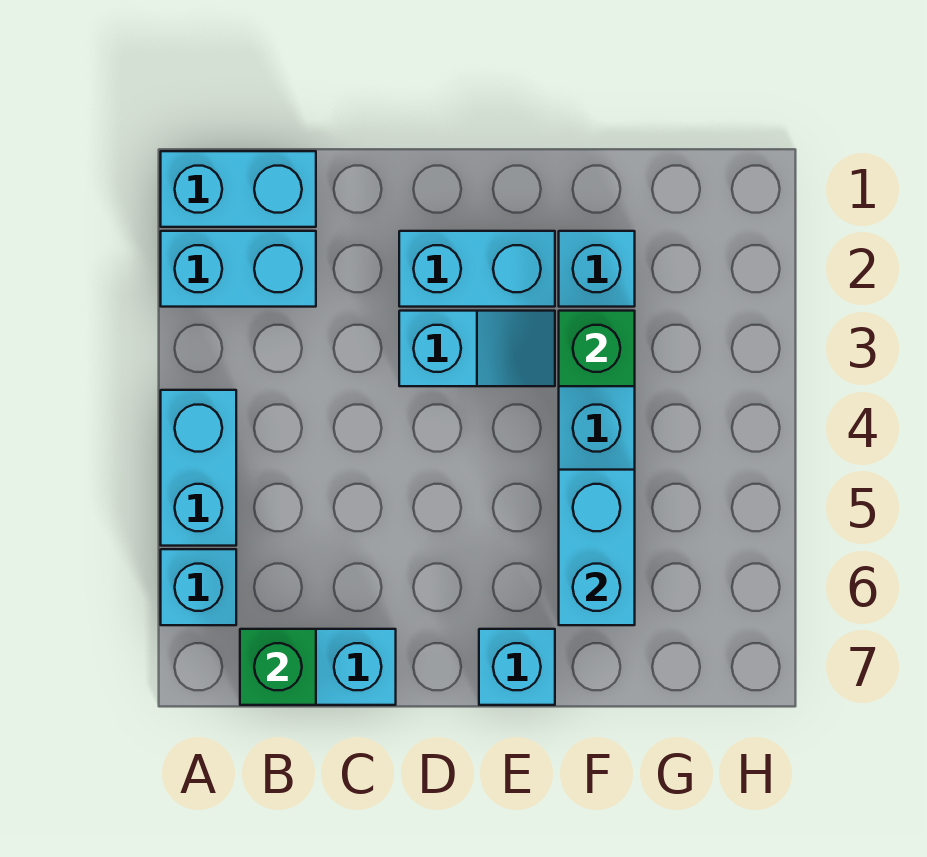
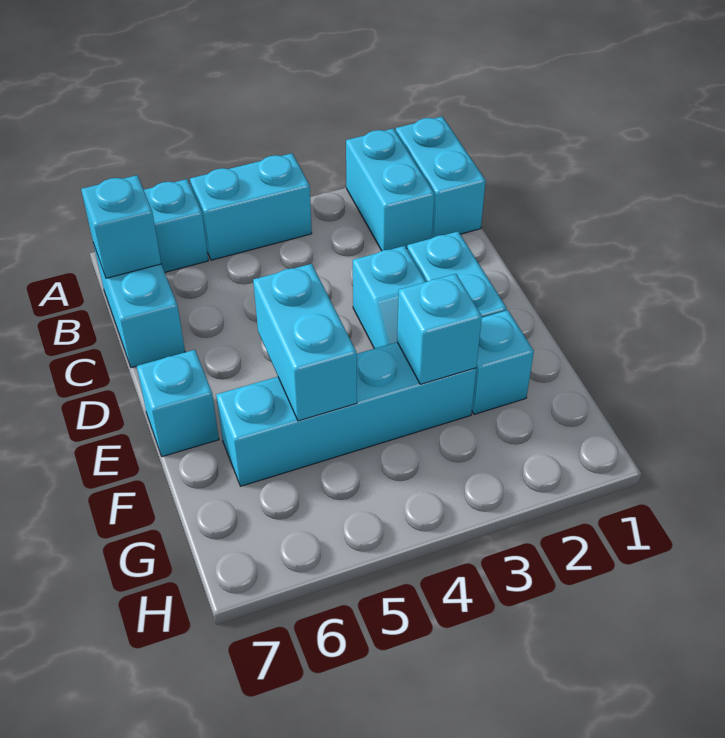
green 1x1 brick [240,629,316,705] -> cyan 1x1 brick [81,175,161,278]
green 1x1 brick [559,311,635,386] -> cyan 1x1 brick [397,274,482,384]
cyan 1x2 brick [559,470,635,625] -> cyan 1x2 brick turned to [253,264,357,421]

